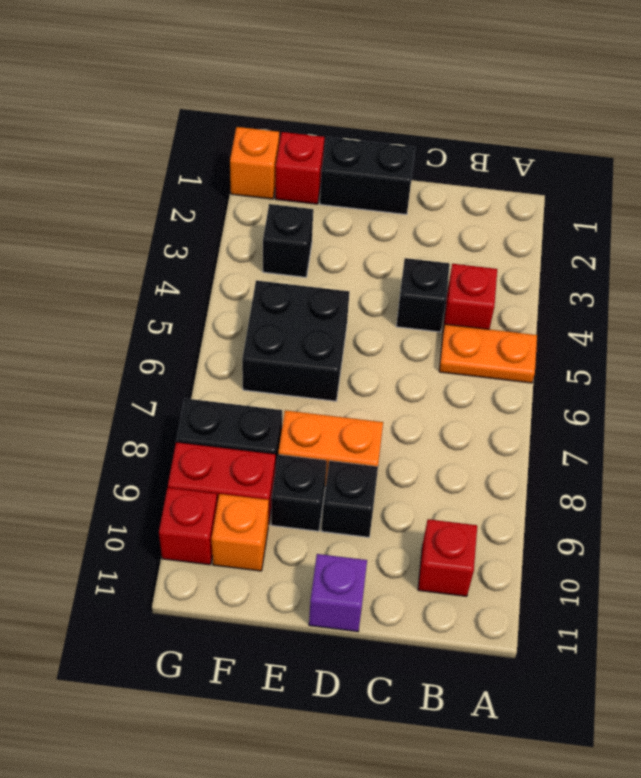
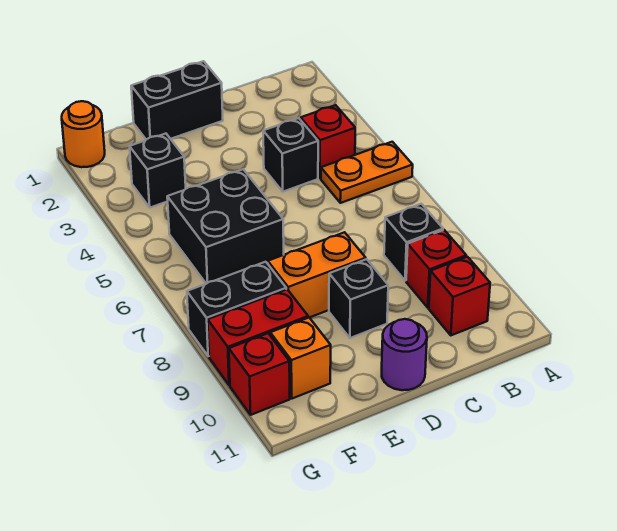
purple 1x1 brick [309,554,367,632] -> purple 1x1 round brick [382,319,427,390]
black 1x1 brick [271,455,327,531] -> black 1x1 brick moved to [384,204,443,281]
red 1x1 brick [275,132,324,204] -> red 1x1 brick moved to [406,230,466,308]
orange 1x1 brick [230,127,279,199] -> orange 1x1 round brick [62,101,105,167]

